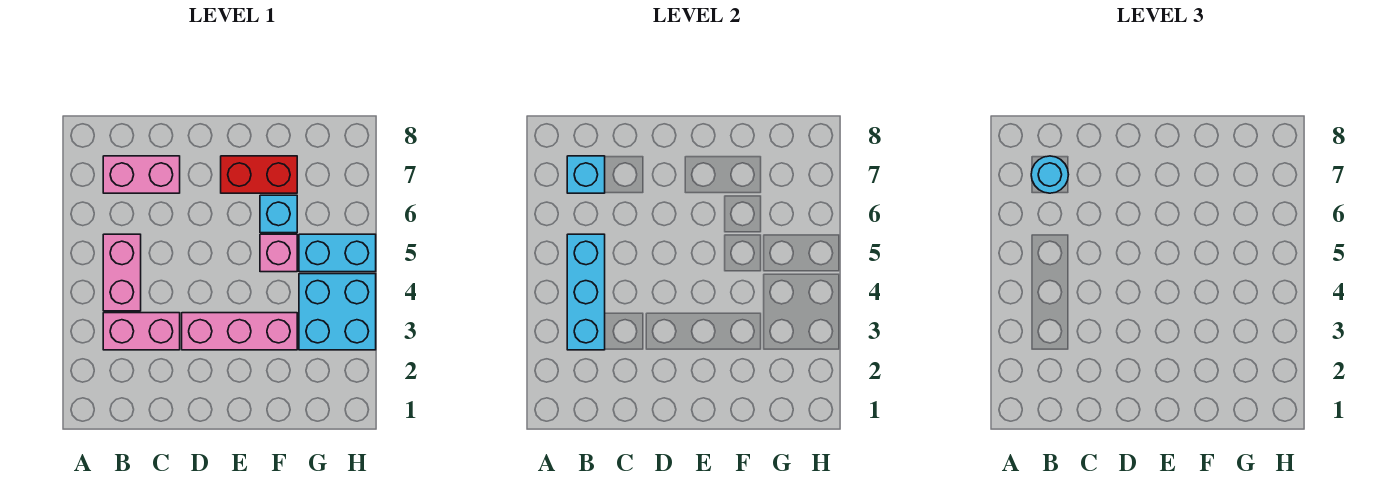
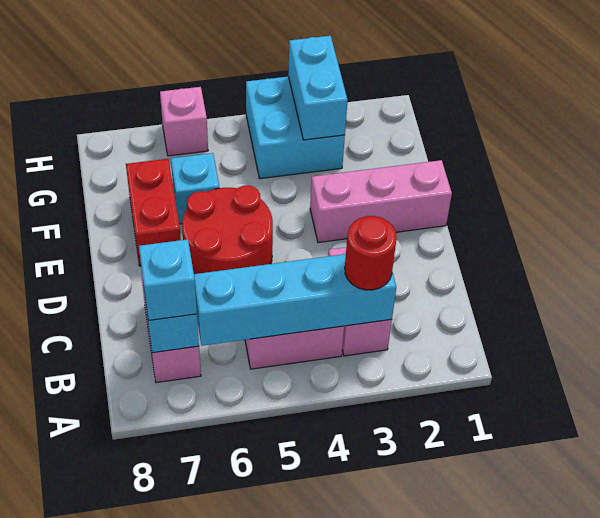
cyan 1x3 brick [567,234,605,350] -> cyan 1x4 brick [194,254,396,346]
none -> red 1x1 round brick [345,216,397,290]
cyan 1x1 round brick [1031,156,1069,193] -> cyan 1x1 brick [139,239,197,320]
pink 1x3 brick [182,313,297,350] -> pink 1x3 brick turned to [310,160,452,243]
none -> red 2x2 round brick [182,185,273,274]
pink 1x1 brick [260,234,297,272] -> pink 1x1 brick moved to [160,87,208,156]
cyan 1x2 brick [299,234,376,272] -> cyan 1x2 brick moved to [288,36,348,140]

